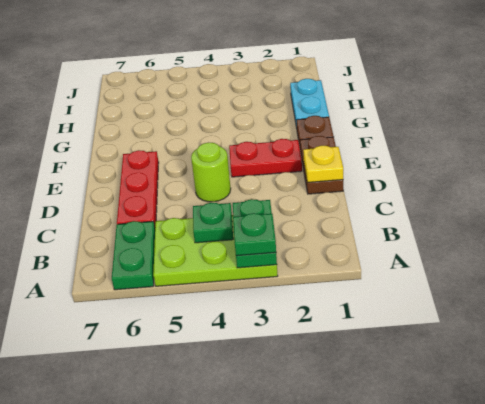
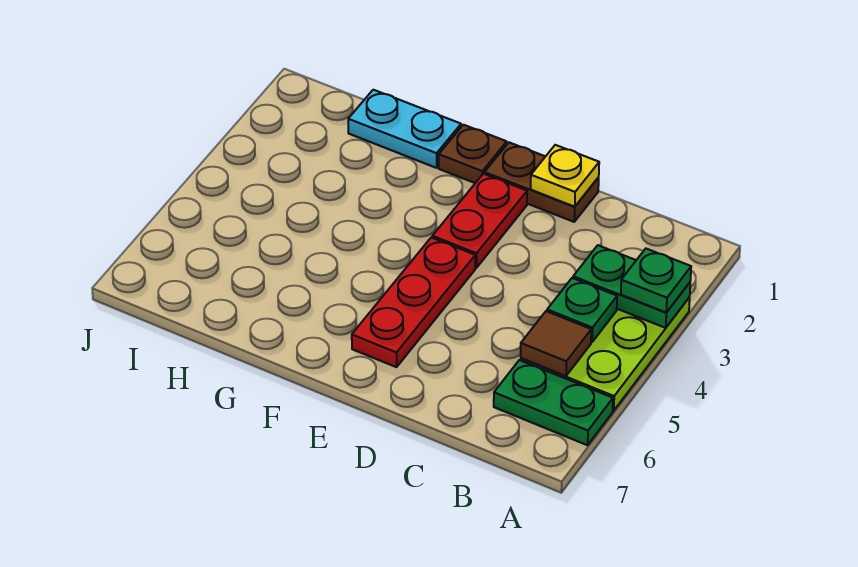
none -> brown 1x1 tile [521,311,591,376]
red 1x3 plate [117,150,159,225] -> red 1x3 plate turned to [352,237,475,367]
lime 1x1 round brick [191,143,231,202] -> none

